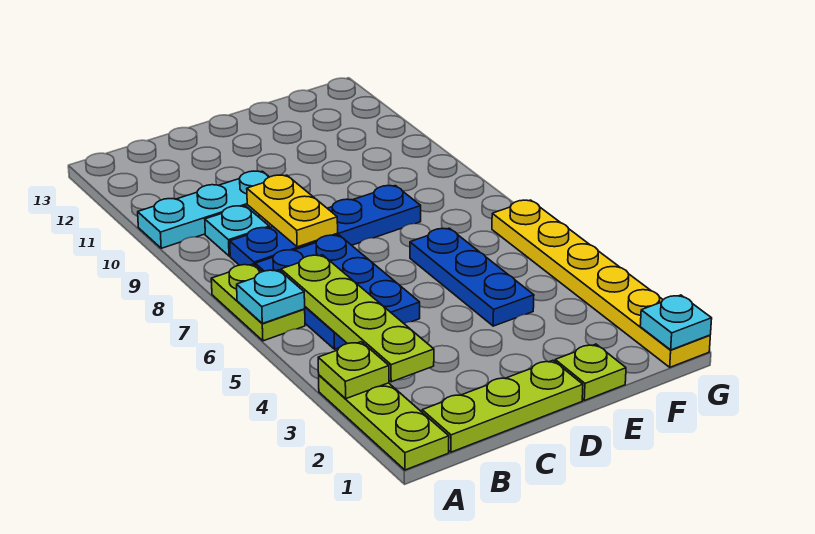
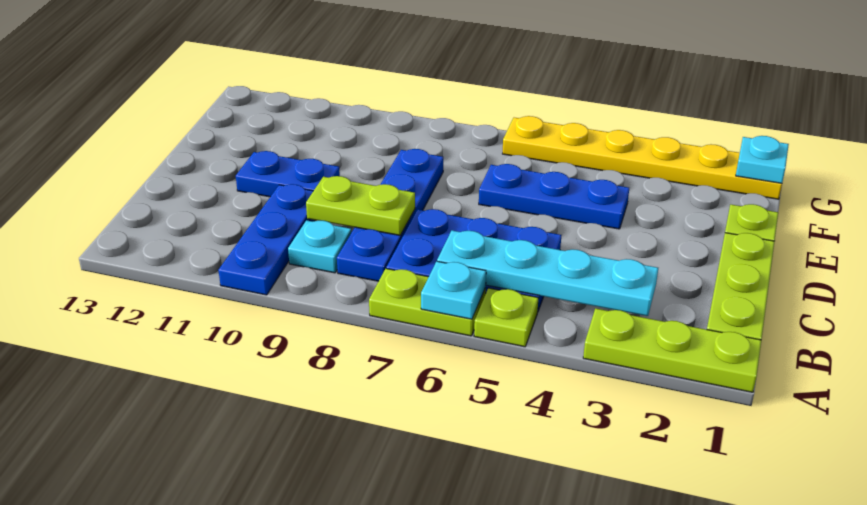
lime 1x1 plate [318,342,389,399] -> lime 1x1 plate moved to [474,288,538,347]
cyan 1x3 plate [138,171,269,248] -> blue 1x3 plate [218,184,315,295]
lime 1x4 plate [281,255,434,382] -> cyan 1x4 plate [437,231,658,316]
yellow 1x2 plate [247,175,338,247] -> lime 1x2 plate [306,176,415,235]
none -> blue 1x2 plate [236,151,340,197]

